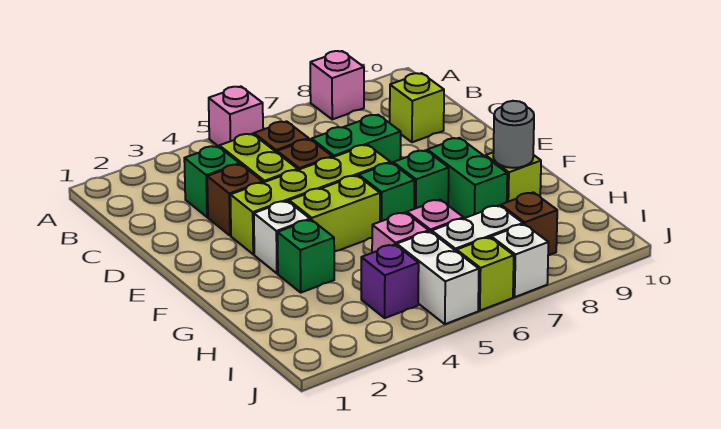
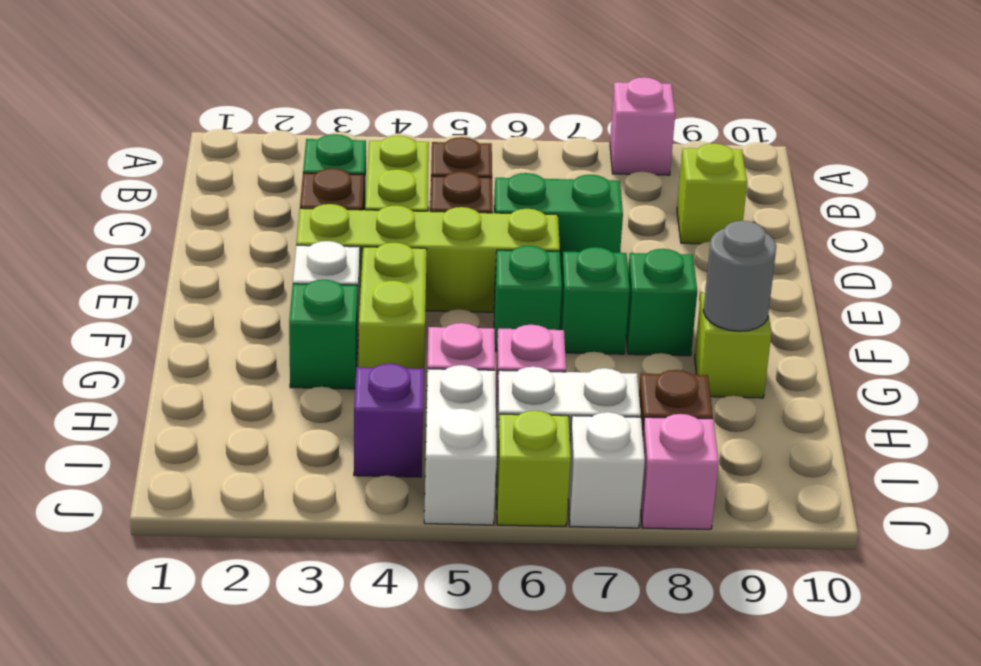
pink 1x1 brick [209,87,263,146] -> pink 1x1 brick moved to [641,414,719,529]
lime 1x2 brick [289,176,380,251] -> lime 1x2 brick turned to [359,243,427,369]
green 1x2 brick [427,138,507,218] -> green 1x1 brick [626,249,697,356]

